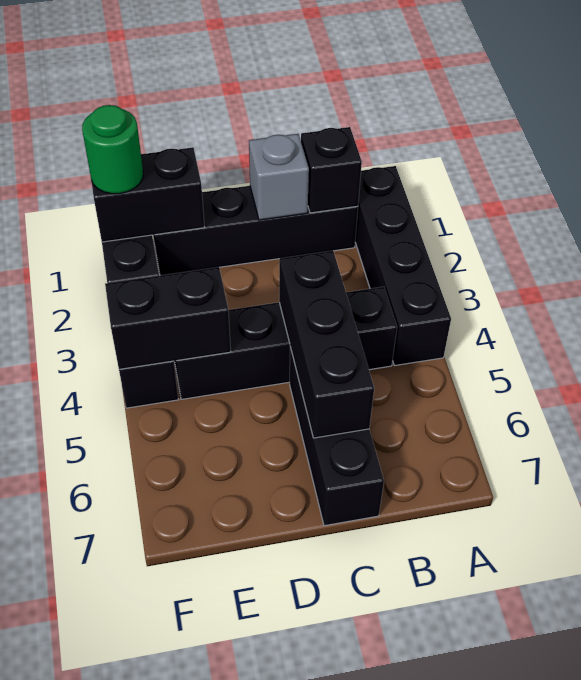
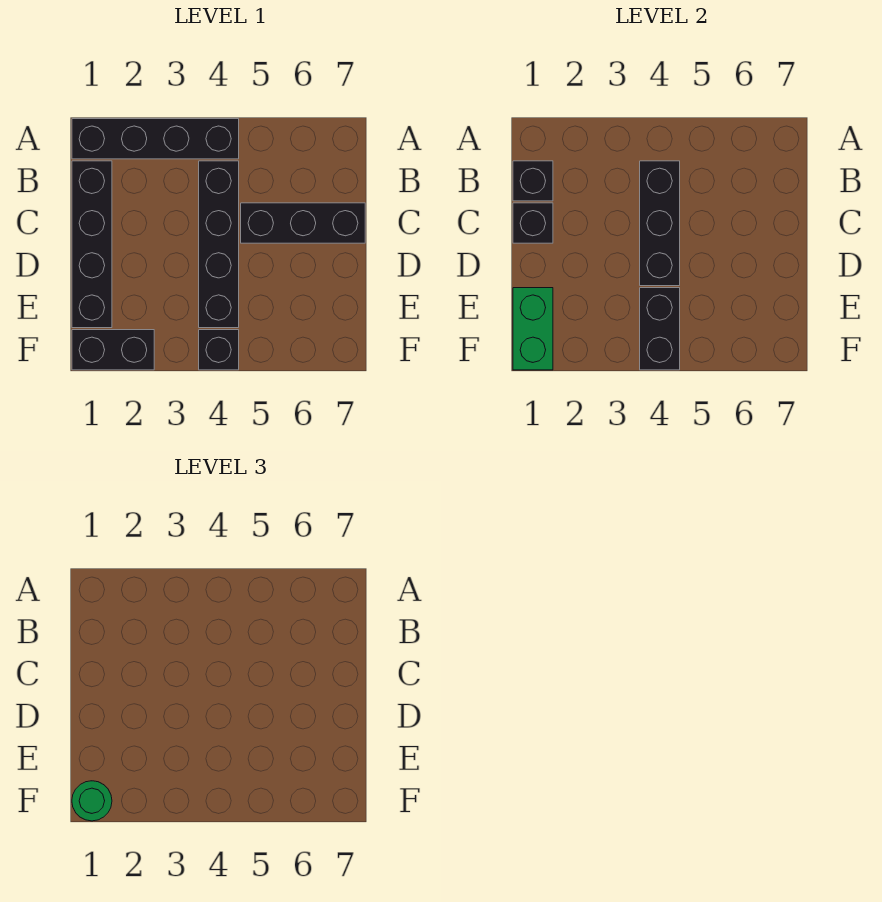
grey 1x1 brick [249,134,309,220] -> black 1x1 brick [513,203,553,243]
black 1x3 brick [279,251,374,438] -> black 1x3 brick turned to [640,161,680,286]
black 1x2 brick [91,147,204,242] -> green 1x2 brick [513,288,553,370]

